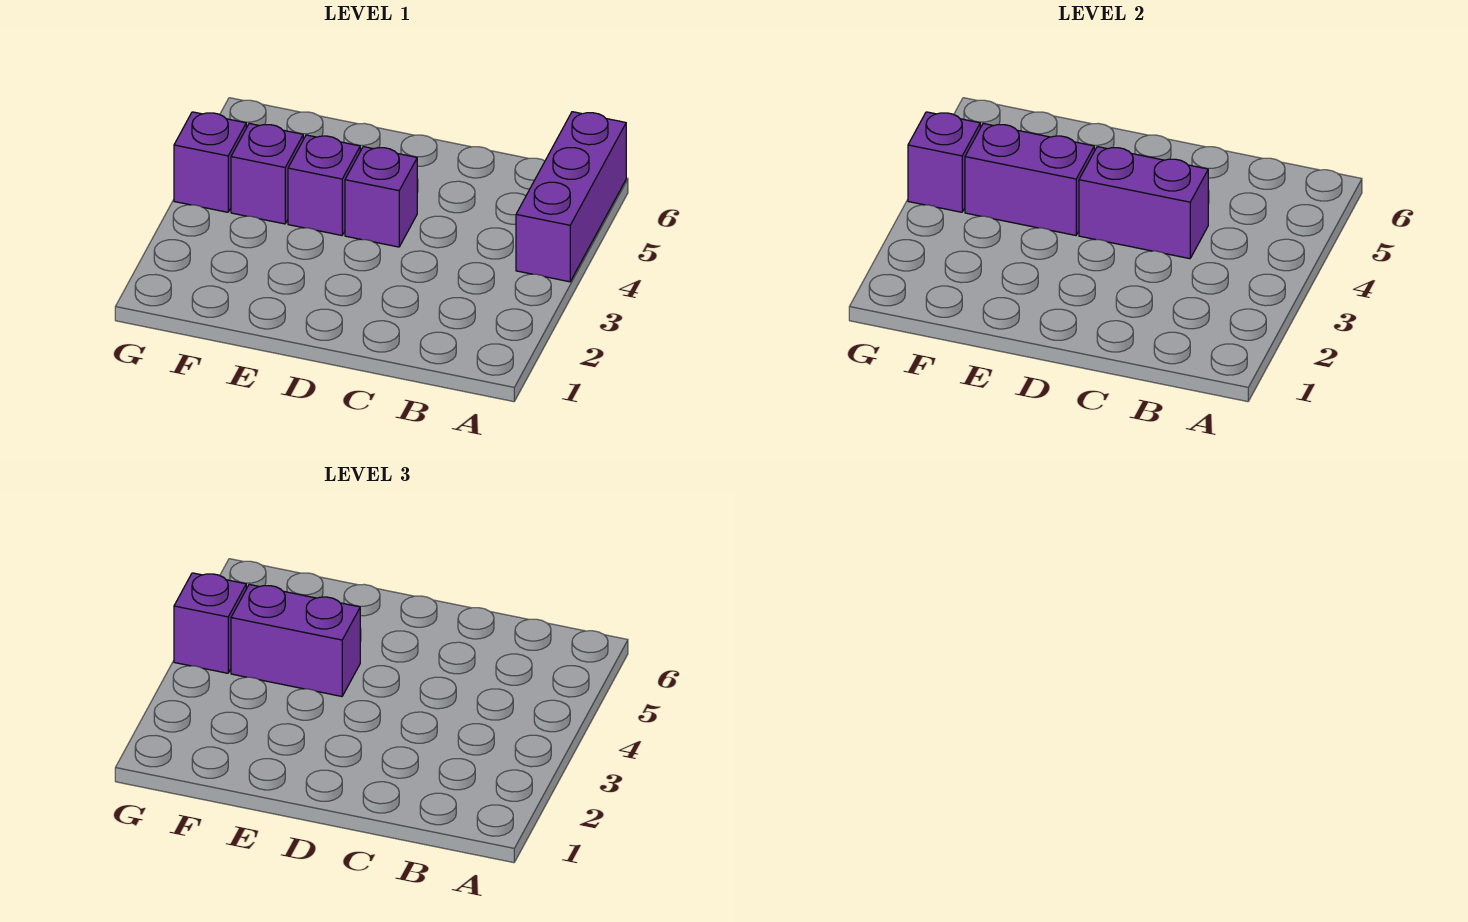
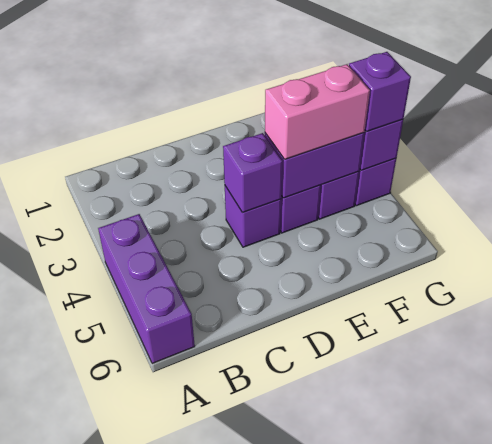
purple 1x2 brick [1079,147,1208,259] -> purple 1x1 brick [223,133,283,212]
purple 1x2 brick [231,584,360,696] -> pink 1x2 brick [265,64,370,159]

